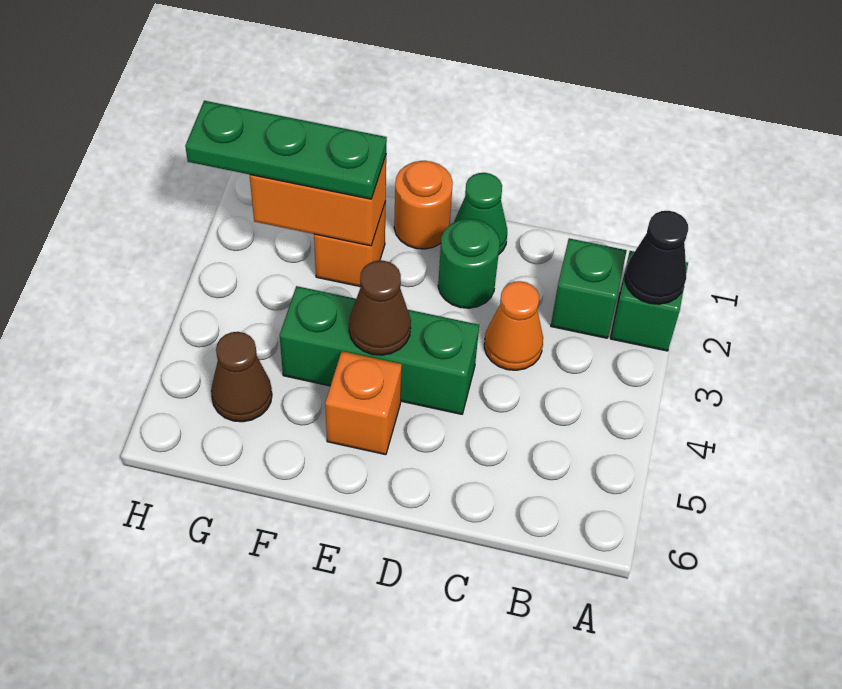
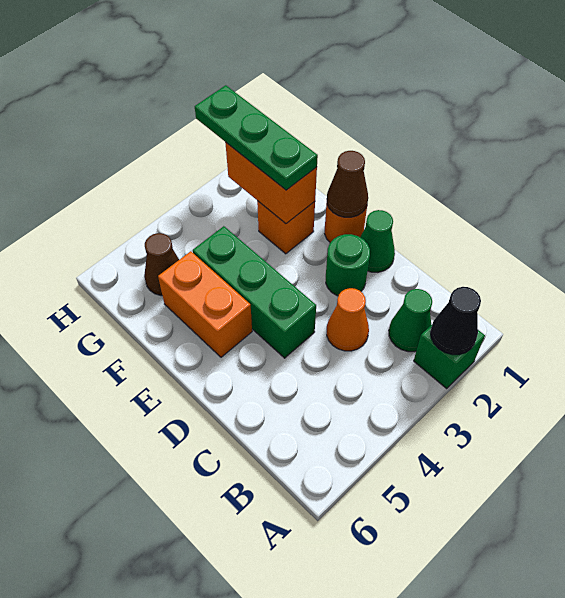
green 1x1 brick [551,238,627,338] -> green 1x1 cone [389,289,432,352]
brown 1x1 cone [349,260,411,355] -> brown 1x1 cone moved to [327,151,368,217]
orange 1x1 brick [325,351,402,455] -> orange 1x2 brick [158,251,252,357]

